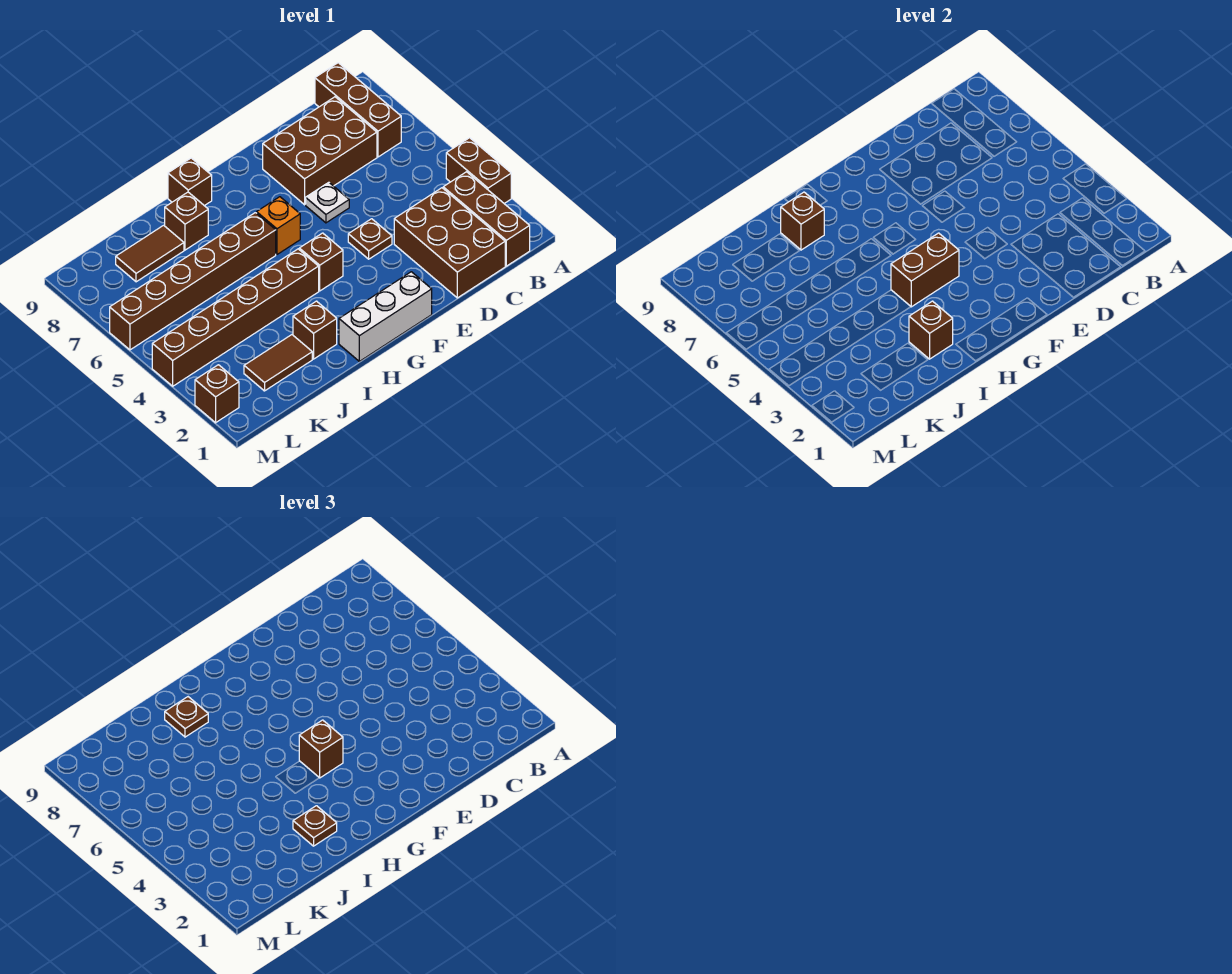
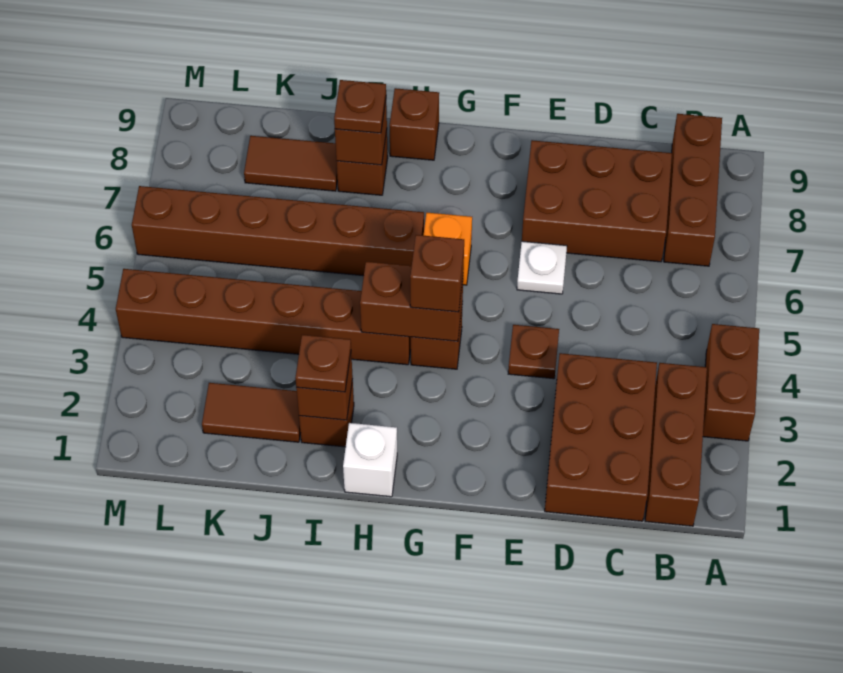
white 1x3 brick [339,272,432,361] -> white 1x1 brick [343,423,397,497]
brown 1x1 brick [195,365,239,423] -> none

